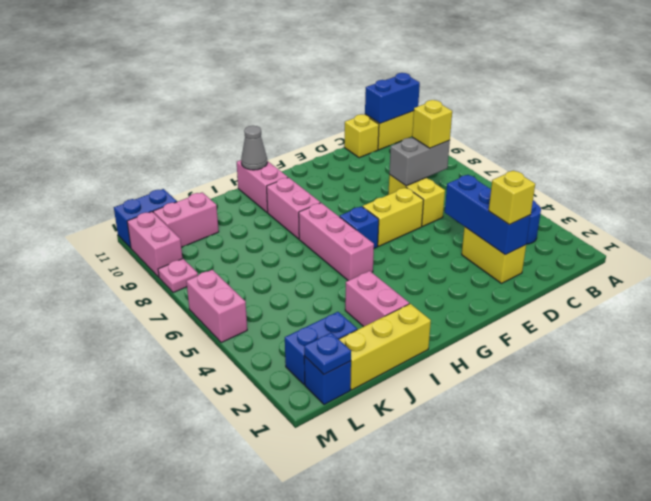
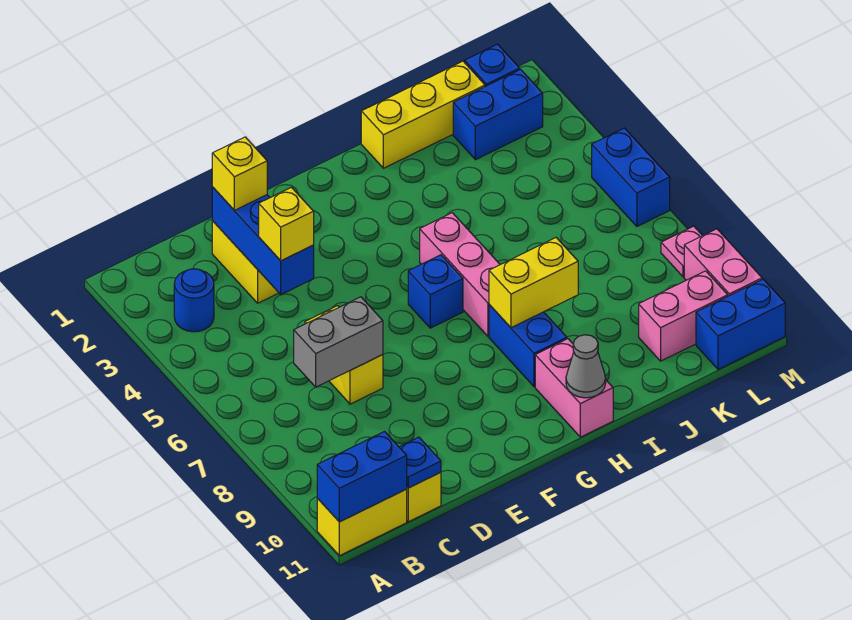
yellow 1x1 brick [412,100,452,148] -> yellow 1x1 brick moved to [259,187,314,261]
yellow 1x2 brick [363,188,423,246] -> yellow 1x2 brick moved to [489,238,578,328]
pink 1x2 brick [267,177,320,239] -> blue 1x2 brick [489,304,567,387]
pink 1x2 brick [345,271,409,327] -> none
blue 1x1 plate [304,333,351,374] -> blue 1x1 plate moved to [399,437,441,488]
pink 1x2 brick [186,270,247,342] -> blue 1x2 brick [592,128,670,226]

